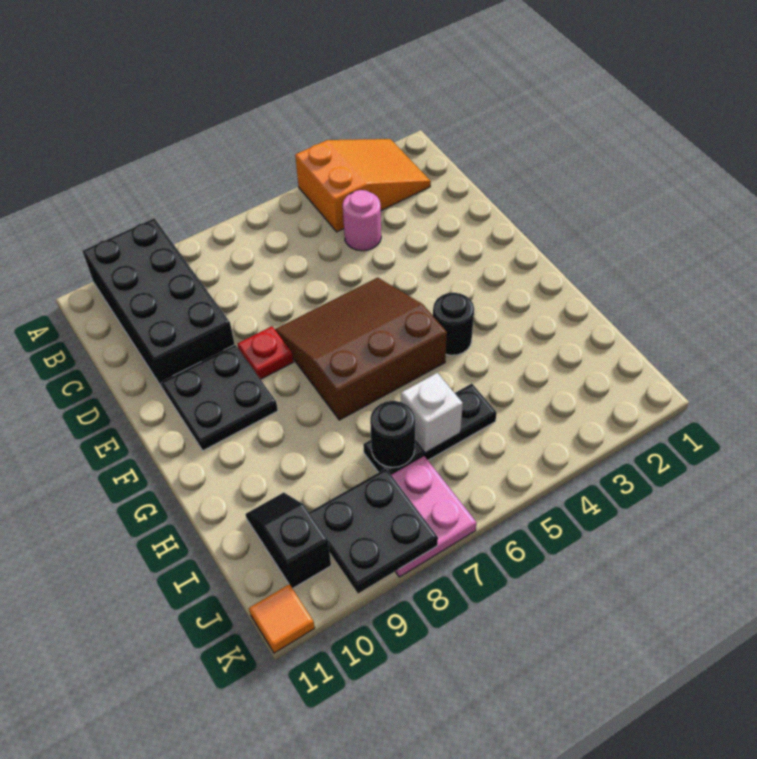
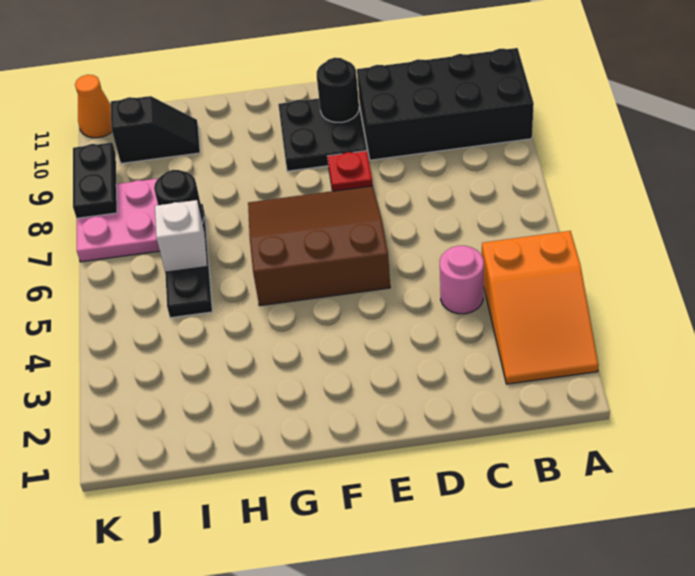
brown 3x3 slope [275,278,447,420] -> brown 3x3 slope turned to [248,186,390,306]
black 1x1 round brick [433,293,474,355] -> black 1x1 round brick moved to [317,58,359,123]
black 2x2 plate [309,469,438,594] -> black 1x2 plate [73,143,117,218]
orange 1x1 tile [249,584,315,653] -> orange 1x1 cone [75,75,112,138]

